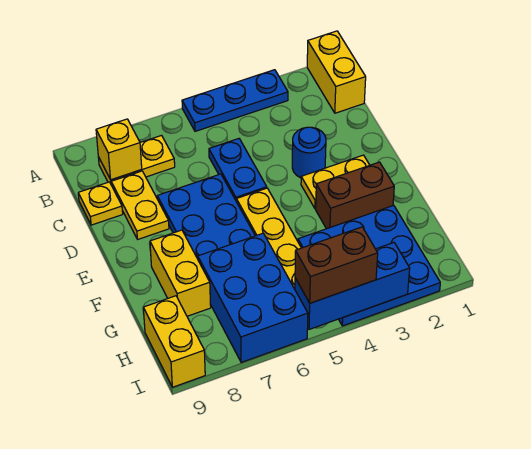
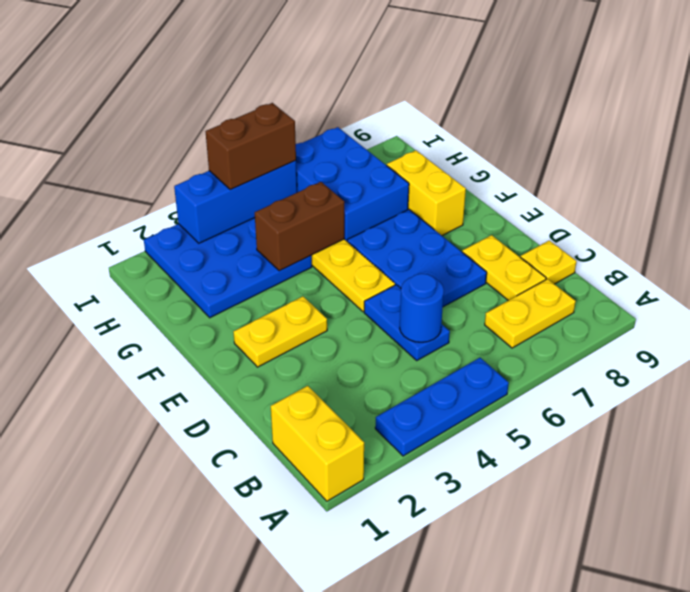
yellow 1x1 brick [96,119,142,180] -> none
blue 1x1 round brick [292,127,326,178] -> blue 1x1 round brick moved to [400,274,444,342]
brown 1x2 brick [316,162,394,229] -> brown 1x2 brick moved to [255,182,344,271]
yellow 1x2 brick [143,296,205,387] -> none

